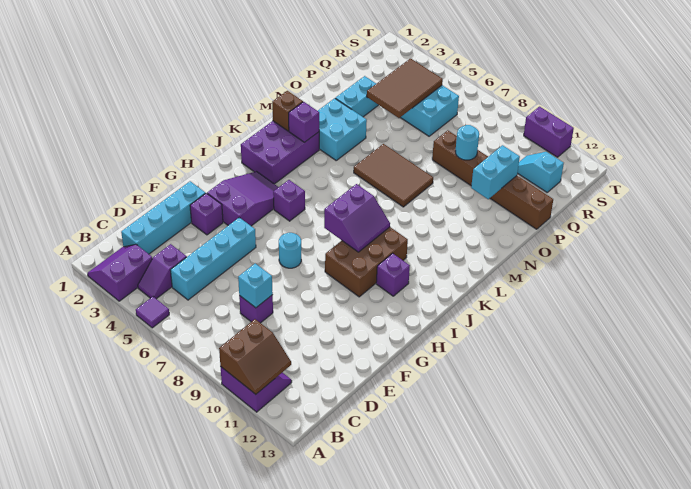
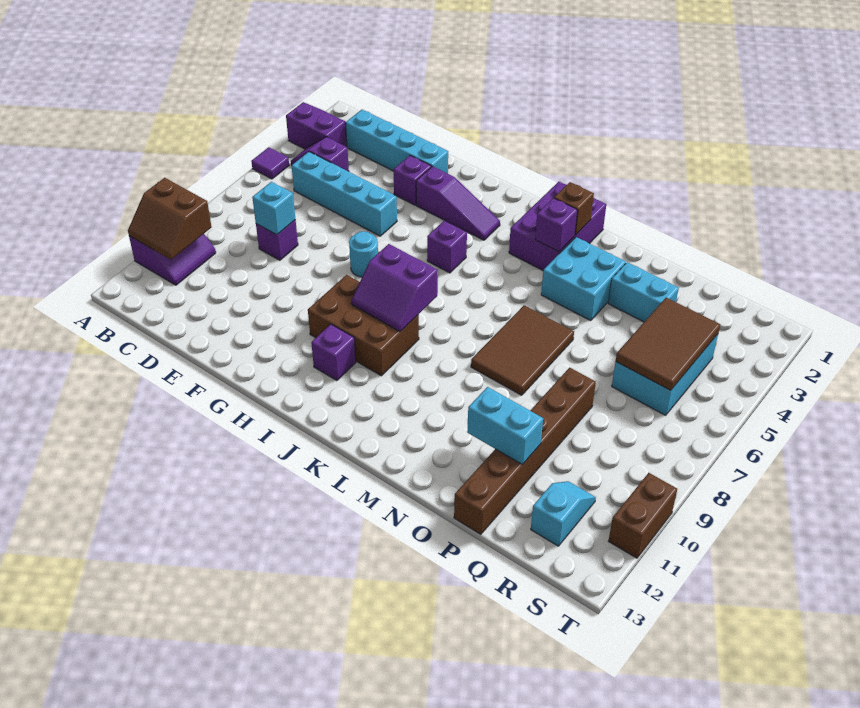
purple 2x3 slope [207,172,279,226] -> purple 1x3 slope [416,166,500,240]
purple 2x3 brick [241,121,319,184] -> purple 2x3 brick turned to [509,182,606,270]
brown 2x3 tile [367,59,443,118] -> brown 2x3 tile turned to [616,298,720,390]
cyan 1x1 round brick [455,125,479,160] -> none
purple 1x2 brick [524,107,574,157] -> brown 1x2 brick [609,473,677,558]

